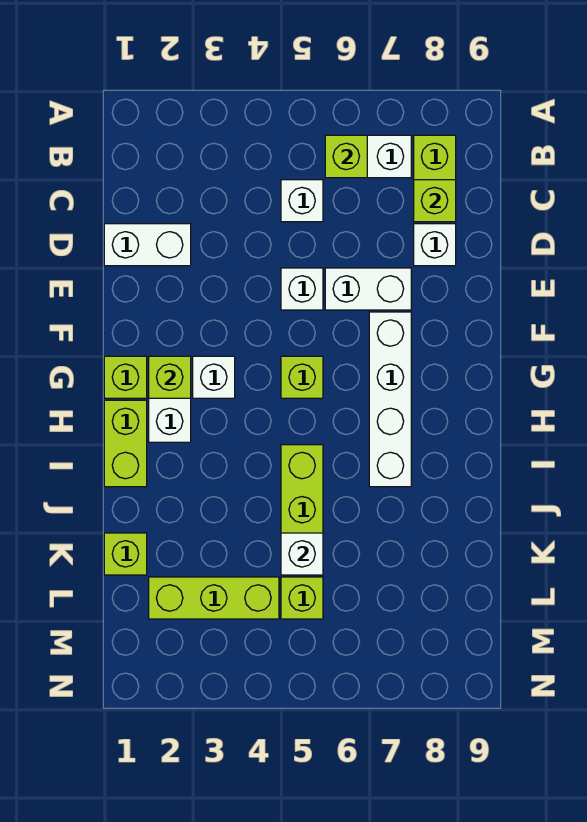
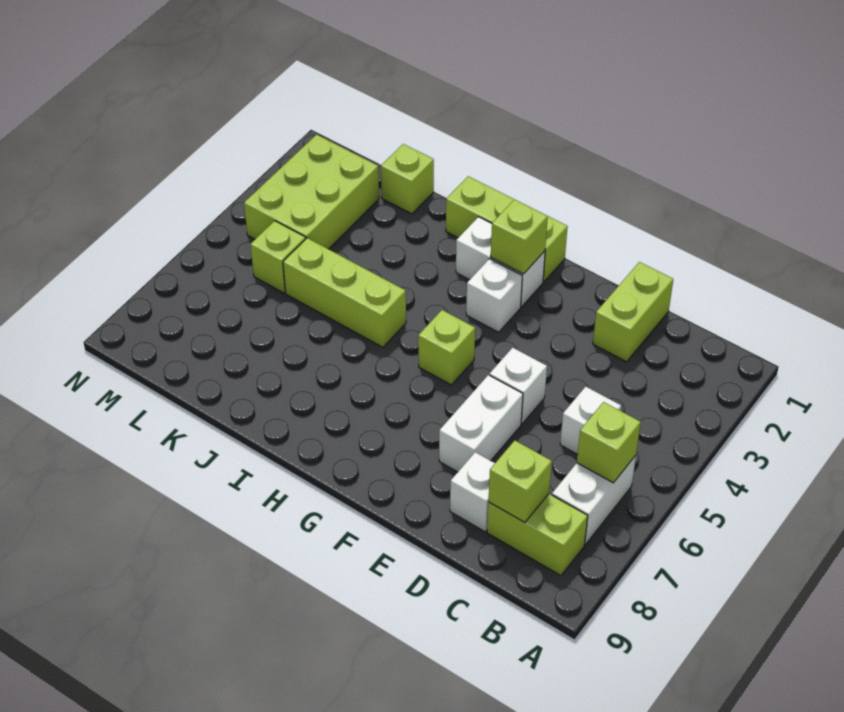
white 1x2 brick [104,224,191,266] -> lime 1x2 brick [593,262,673,362]
white 1x4 brick [369,312,411,487] -> none
white 1x1 brick [281,533,323,575] -> none
lime 1x3 brick [149,577,279,619] -> lime 2x3 brick [244,134,379,249]

